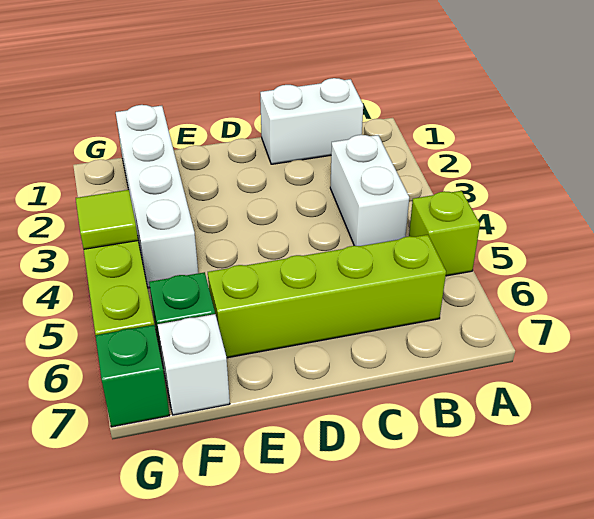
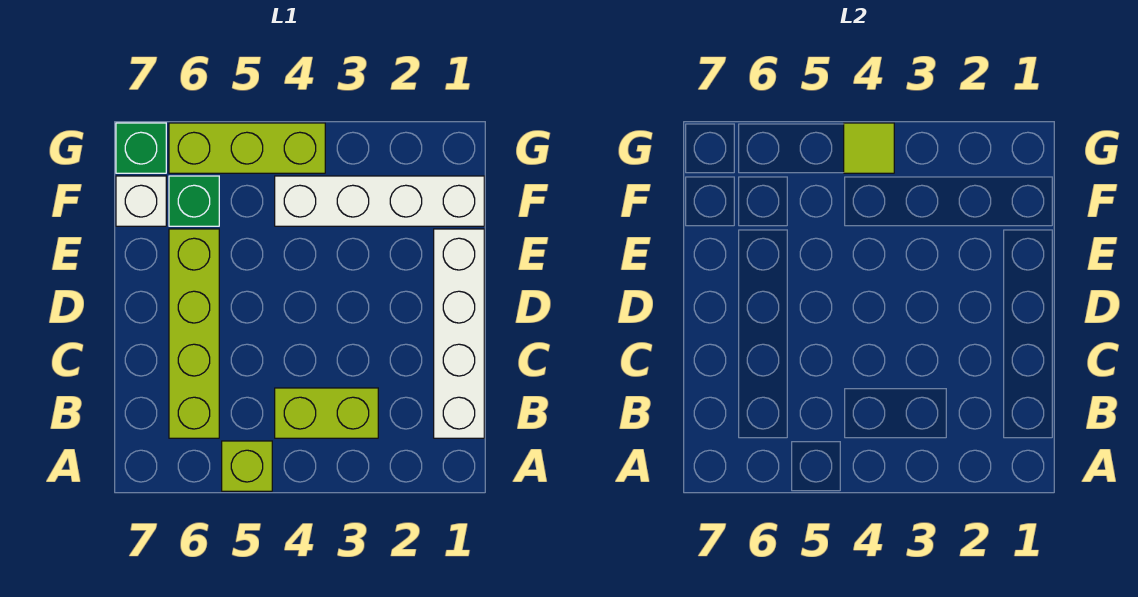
white 1x2 brick [260,78,363,164] -> white 1x4 brick [434,229,484,438]
white 1x2 brick [330,135,409,246] -> lime 1x2 brick [275,388,378,438]

